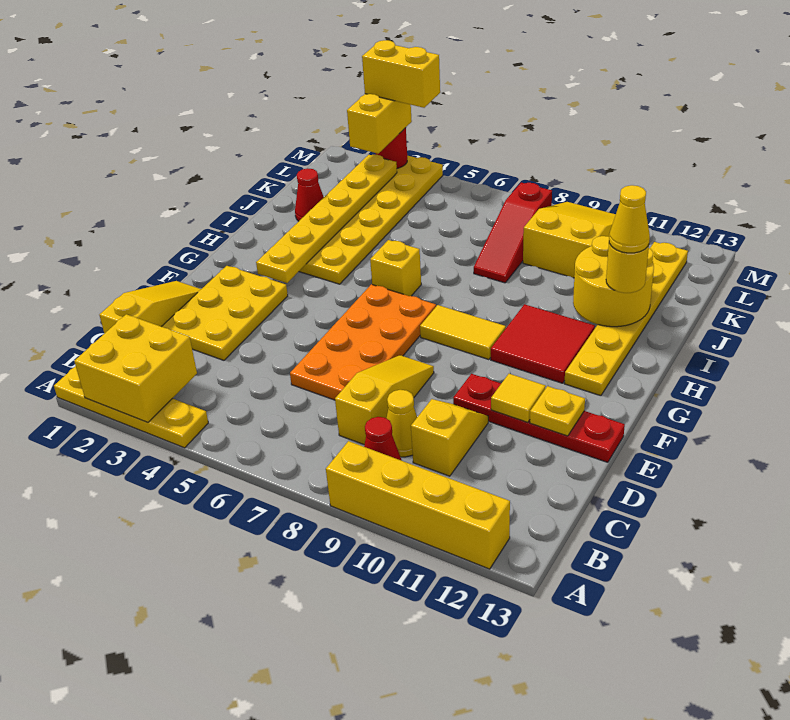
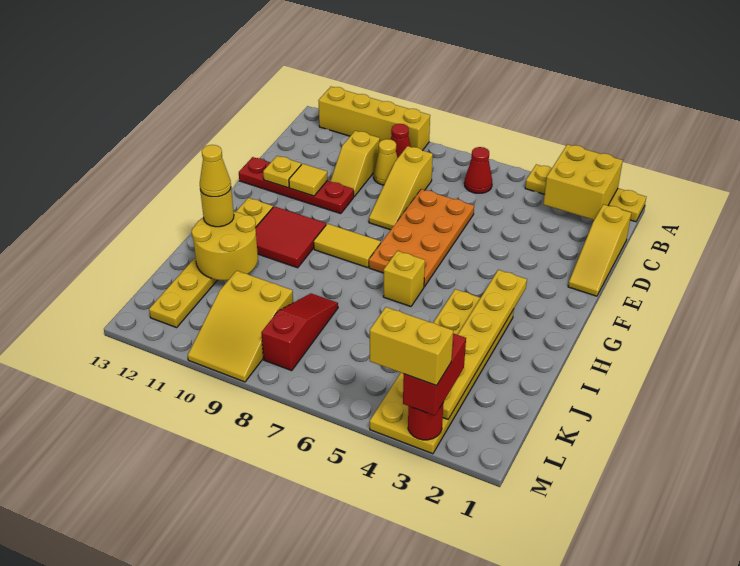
yellow 2x3 plate [161,266,288,360] -> none
red 1x1 cone [295,168,324,221] -> red 1x1 cone moved to [464,147,492,193]
yellow 1x2 brick [347,94,412,154] -> red 1x2 brick [403,333,466,416]

